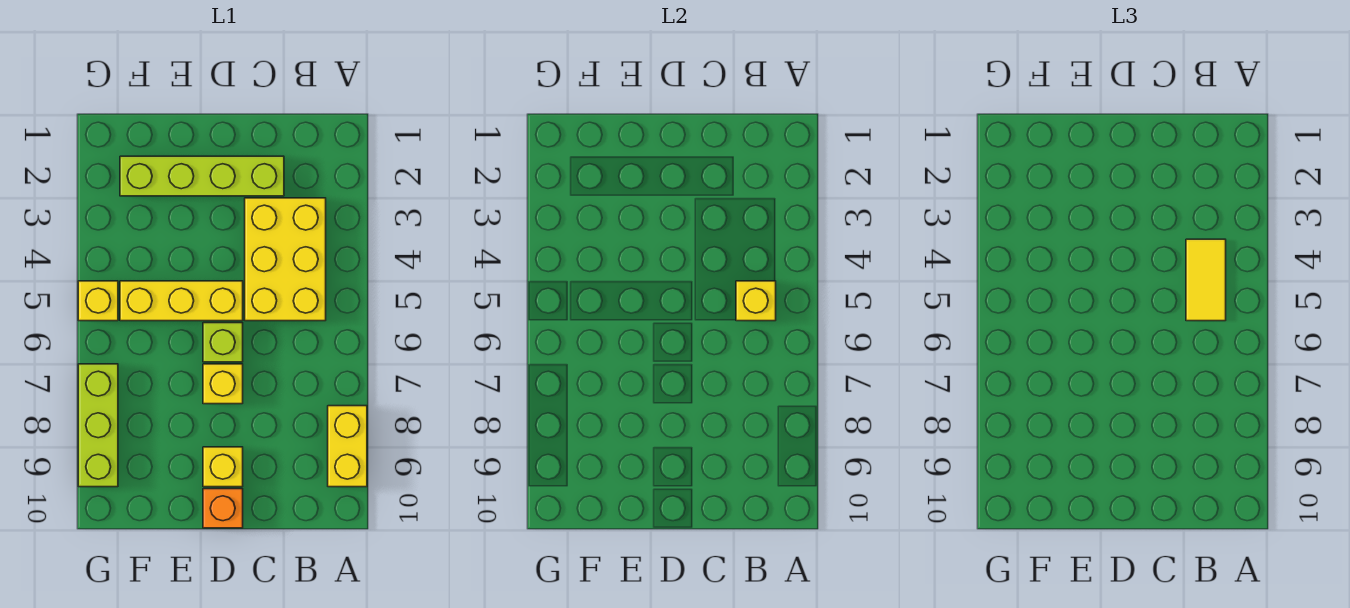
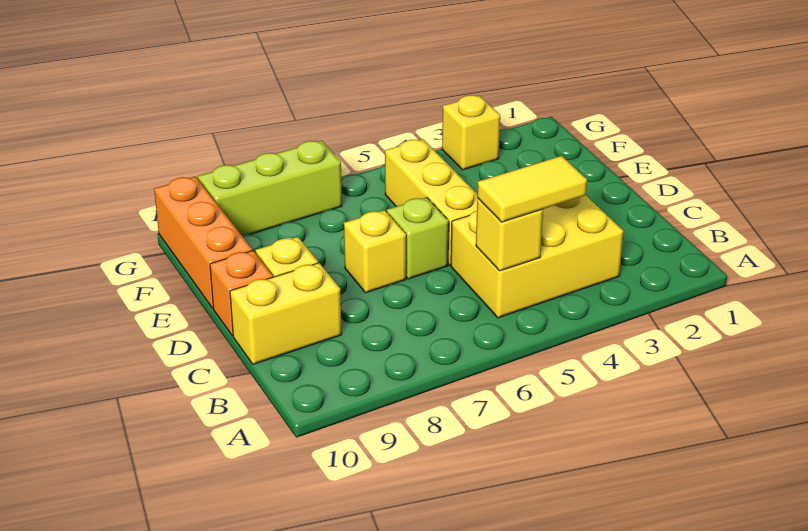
yellow 1x2 brick [328,406,367,487] -> yellow 1x2 brick moved to [230,263,342,364]
lime 1x4 brick [120,156,284,196] -> none
none -> orange 1x3 brick [154,177,252,308]
yellow 1x1 brick [78,281,118,321] -> yellow 1x1 brick moved to [442,95,500,170]

